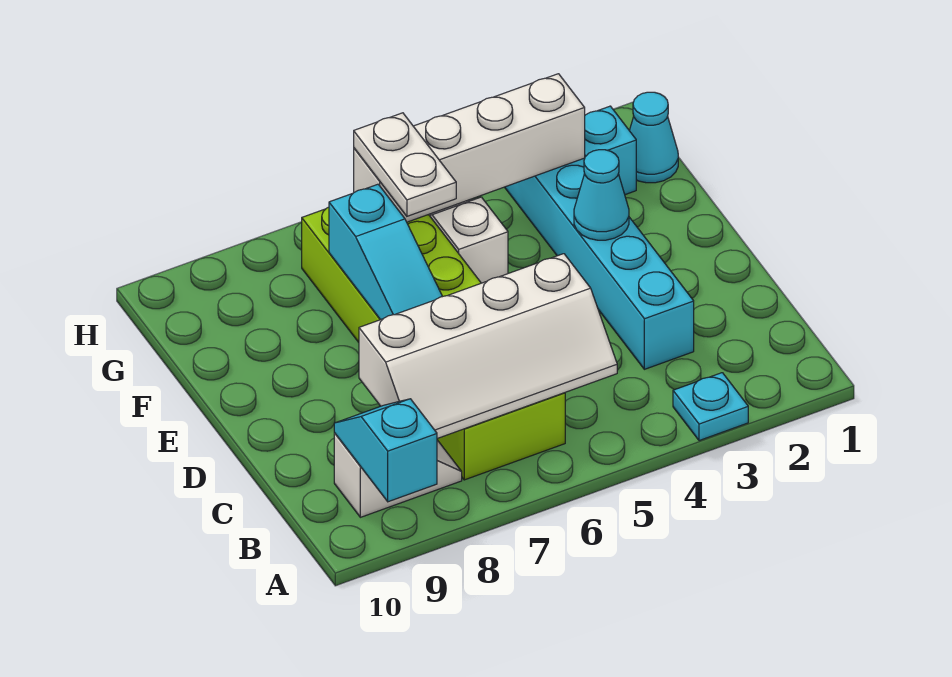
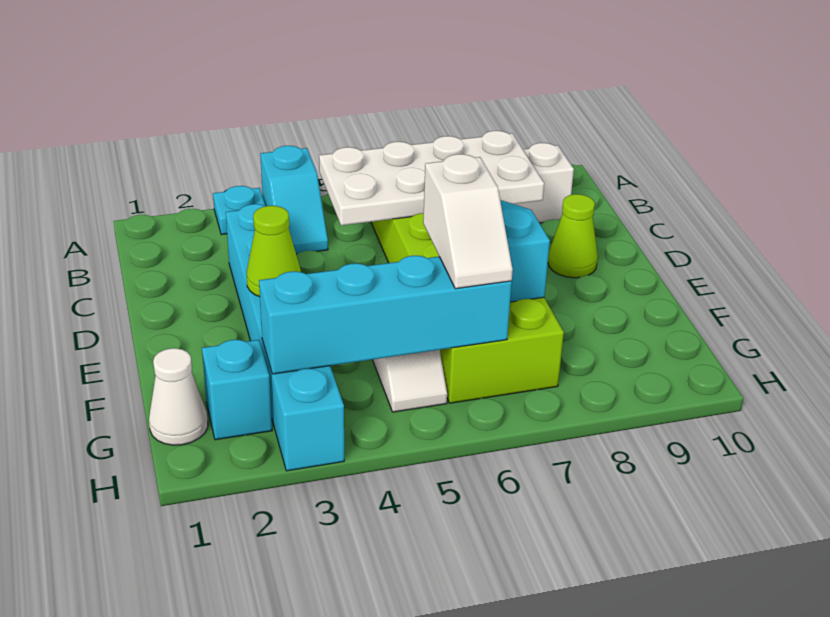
cyan 1x2 slope [334,399,437,502] -> cyan 1x2 slope moved to [260,146,328,254]
white 2x4 slope [359,254,617,439] -> white 2x4 plate [319,131,544,225]
none -> lime 1x1 cone [548,194,598,278]
cyan 1x1 cone [574,150,629,240] -> lime 1x1 cone [247,206,301,297]
white 1x2 plate [354,113,456,216] -> white 1x2 slope [423,154,513,289]
cyan 1x1 cone [629,92,678,183] -> white 1x1 cone [149,348,208,445]
white 1x4 brick [354,74,585,222] -> cyan 1x4 brick [259,256,512,374]

